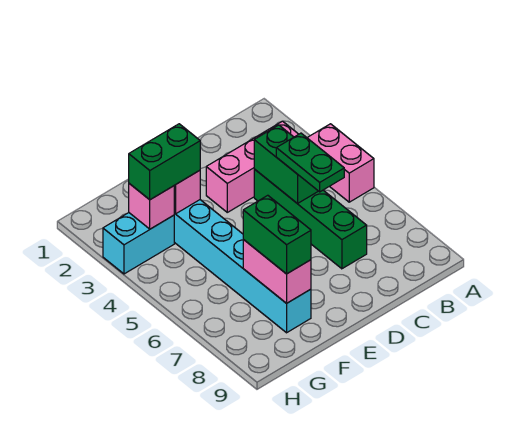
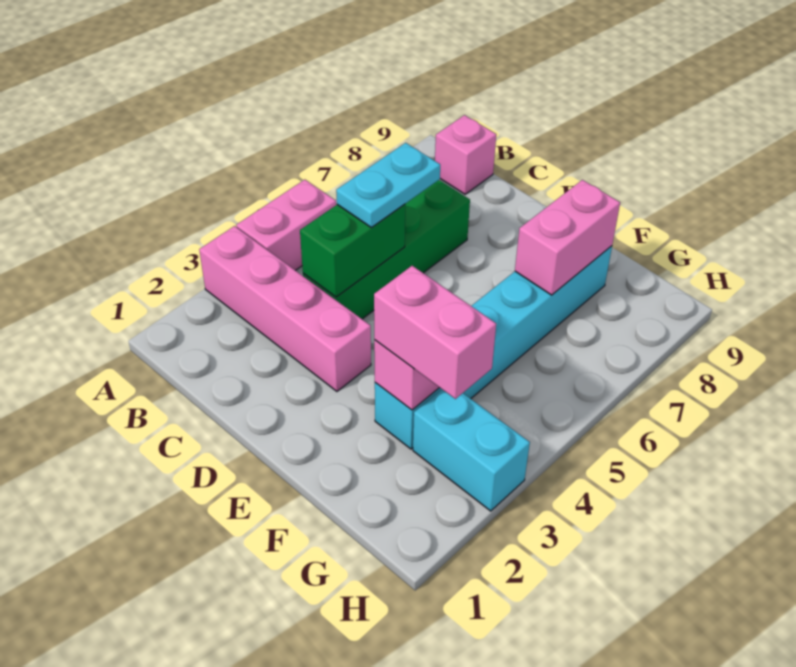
pink 1x3 brick [206,121,299,212] -> pink 1x4 brick [199,226,371,391]
green 1x2 plate [276,133,344,192] -> cyan 1x2 plate [336,143,440,227]
green 1x2 brick [129,124,200,200] -> pink 1x2 brick [374,266,496,399]
green 1x2 brick [243,195,311,274] -> none
pink 1x1 brick [129,184,174,229] -> pink 1x1 brick moved to [435,115,496,194]

